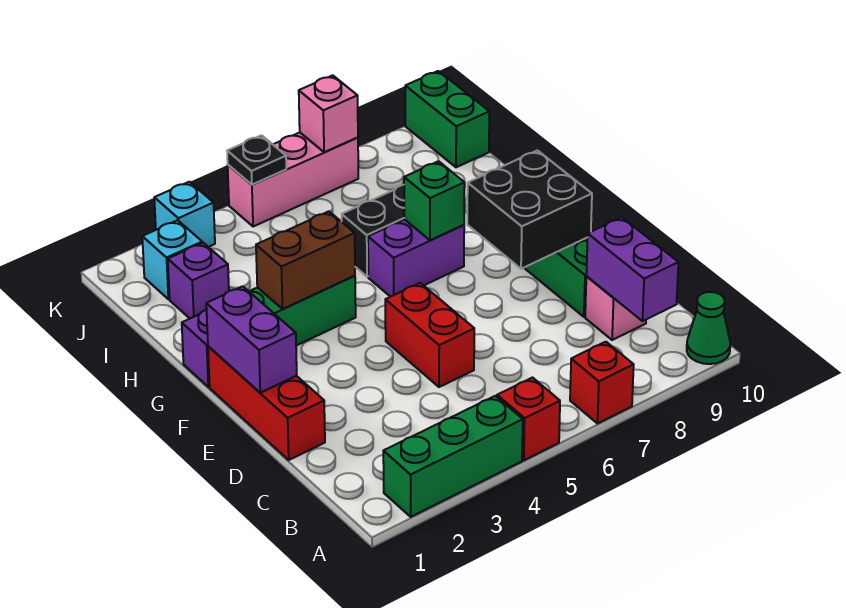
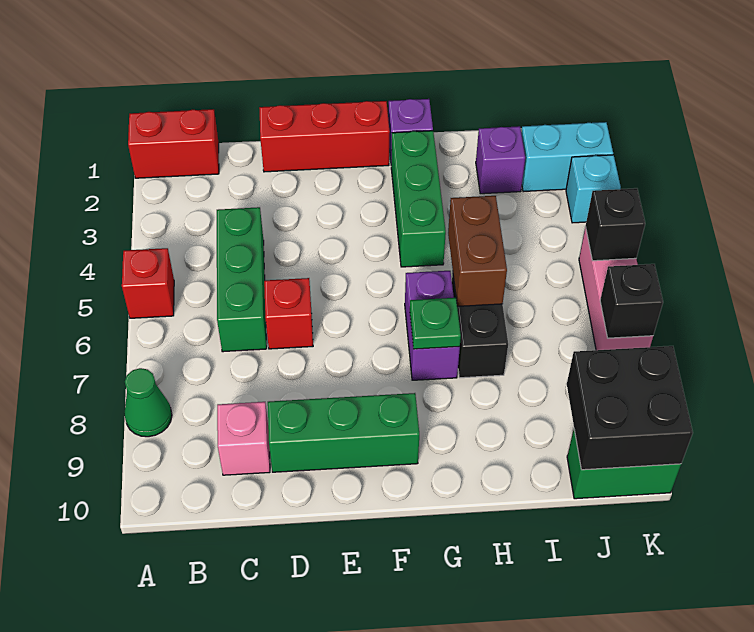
green 1x3 brick [383,396,523,517] -> green 1x3 brick moved to [217,207,267,352]
red 1x1 brick [570,342,634,424] -> red 1x1 brick moved to [264,278,313,349]
green 1x1 cone [687,292,730,364] -> green 1x1 cone moved to [124,368,172,437]
purple 1x2 brick [586,217,678,321] -> none
red 1x2 brick [385,283,474,387] -> red 1x2 brick moved to [128,109,219,178]
purple 1x2 brick [206,286,297,393] -> none
black 2x2 brick [467,150,592,269] -> black 2x2 brick moved to [567,346,693,470]
brown 1x2 brick [256,211,355,309] -> brown 1x2 brick moved to [448,196,507,306]
green 1x1 brick [404,161,465,240] -> green 1x1 plate [410,298,461,349]
cyan 1x1 brick [142,220,202,299] -> cyan 1x2 brick [521,122,613,192]
black 1x1 plate [227,135,286,185] -> black 1x1 brick [586,188,645,261]
pink 1x1 brick [299,75,358,152] -> black 1x1 brick [600,264,663,338]

